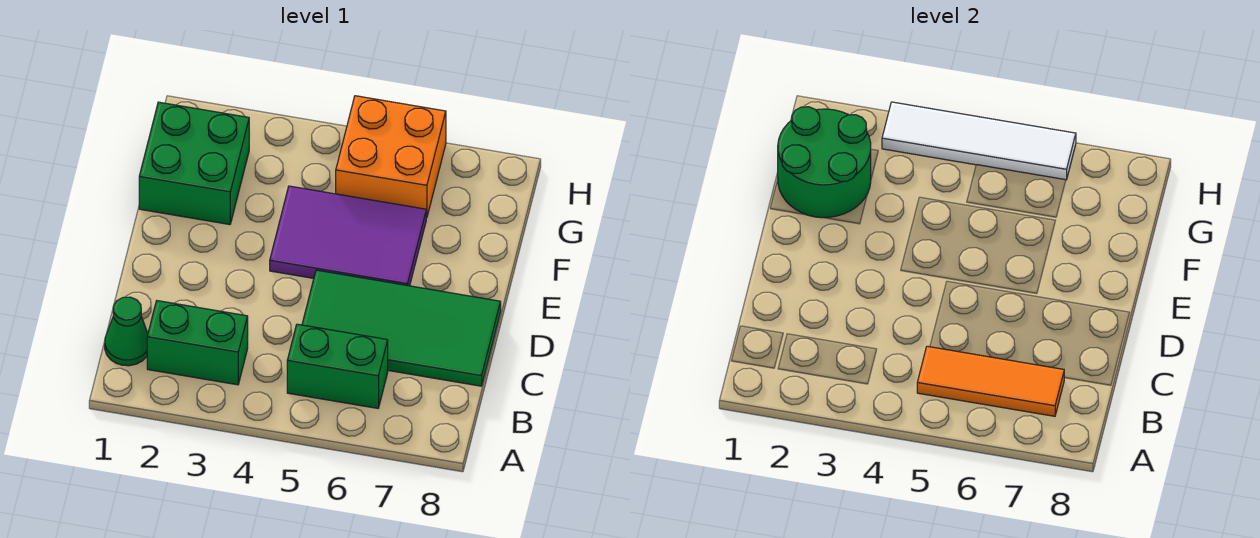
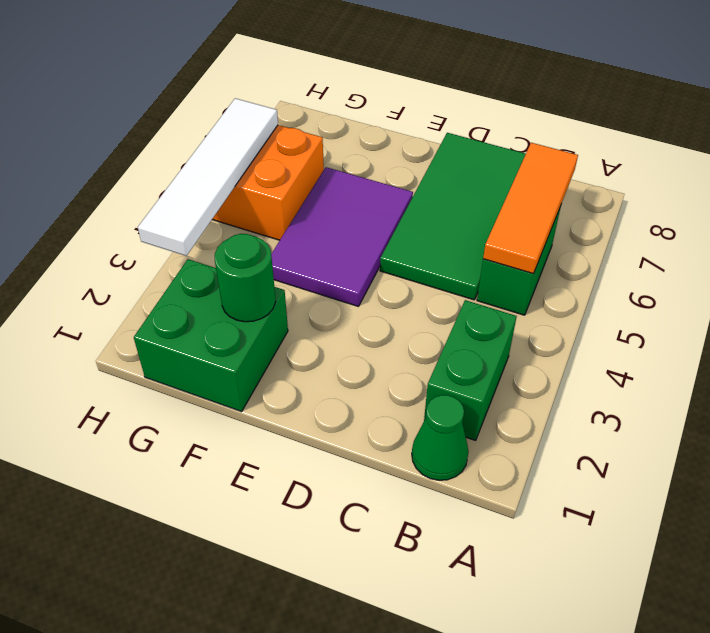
green 2x2 round brick [778,107,871,218] -> green 1x1 round brick [215,234,276,322]

